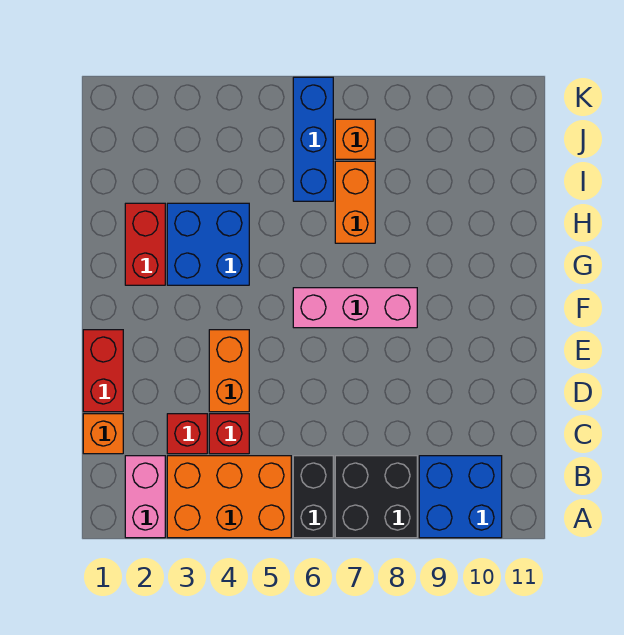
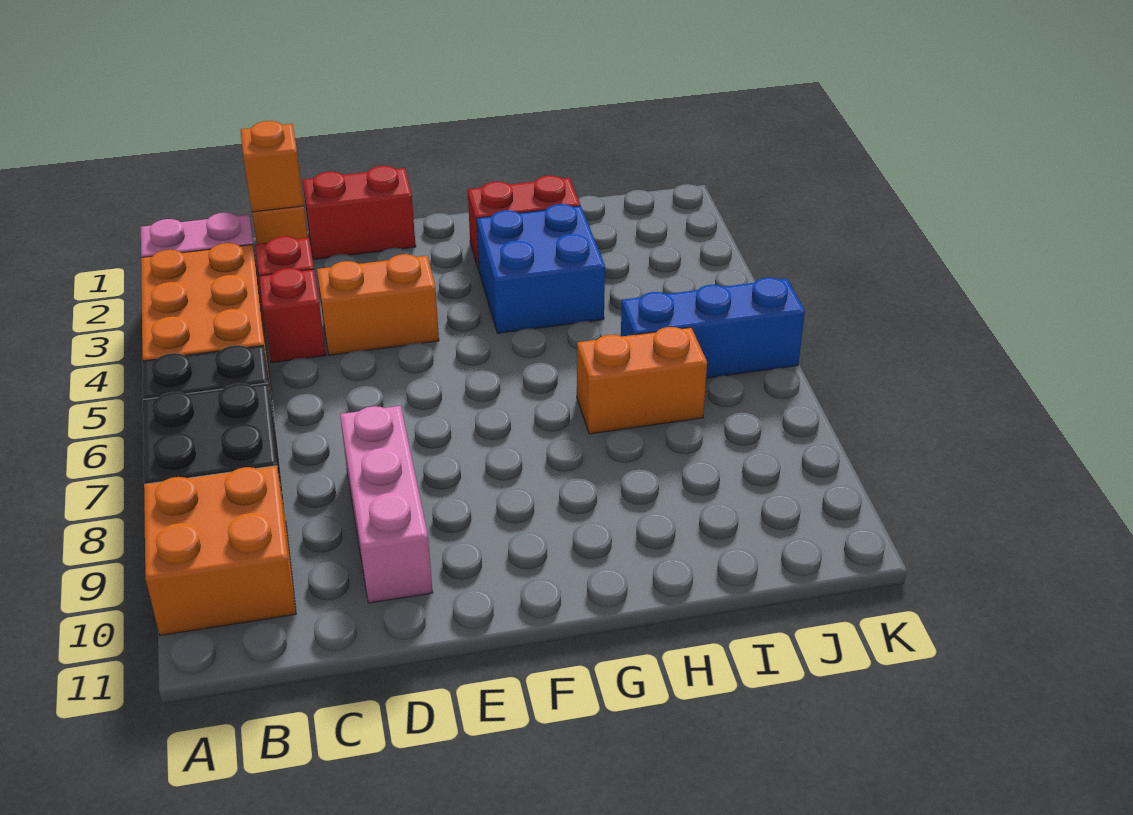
blue 2x2 brick [419,456,502,538] -> orange 2x2 brick [144,466,296,635]
pink 1x3 brick [293,288,417,328] -> pink 1x3 brick moved to [340,406,433,603]
orange 1x1 brick [335,119,375,159] -> orange 1x1 brick moved to [240,121,304,212]

